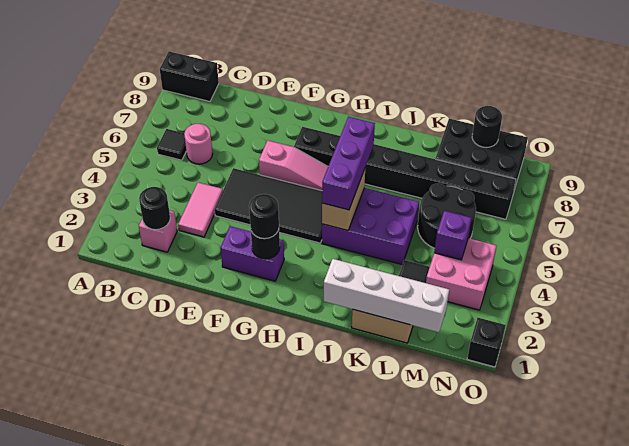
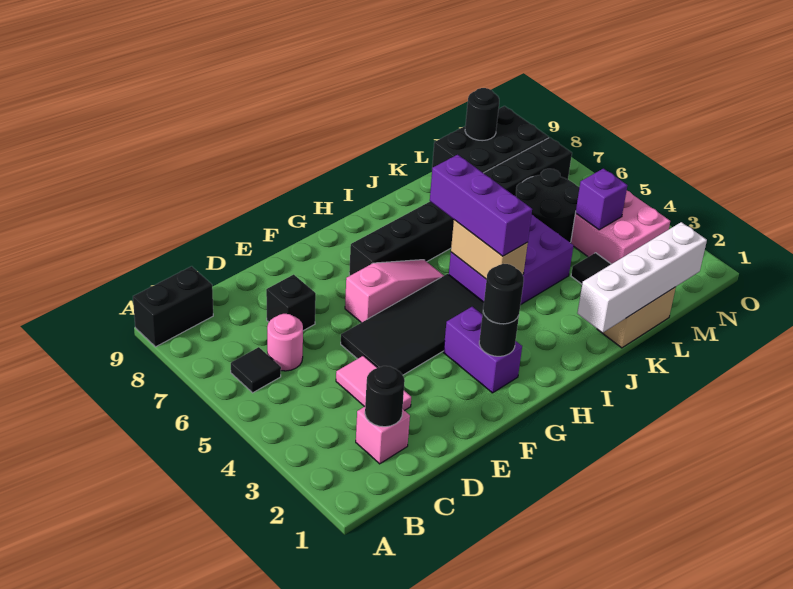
purple 1x2 brick [220,226,284,281] -> purple 1x2 brick turned to [444,307,522,393]
black 1x1 brick [467,318,506,367] -> black 1x1 brick moved to [266,275,316,331]

